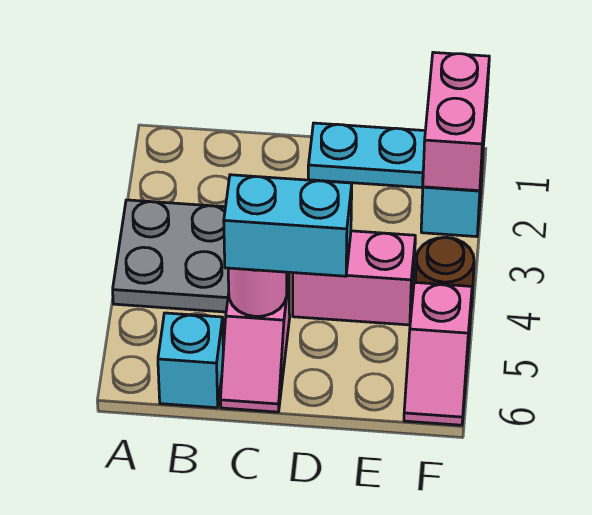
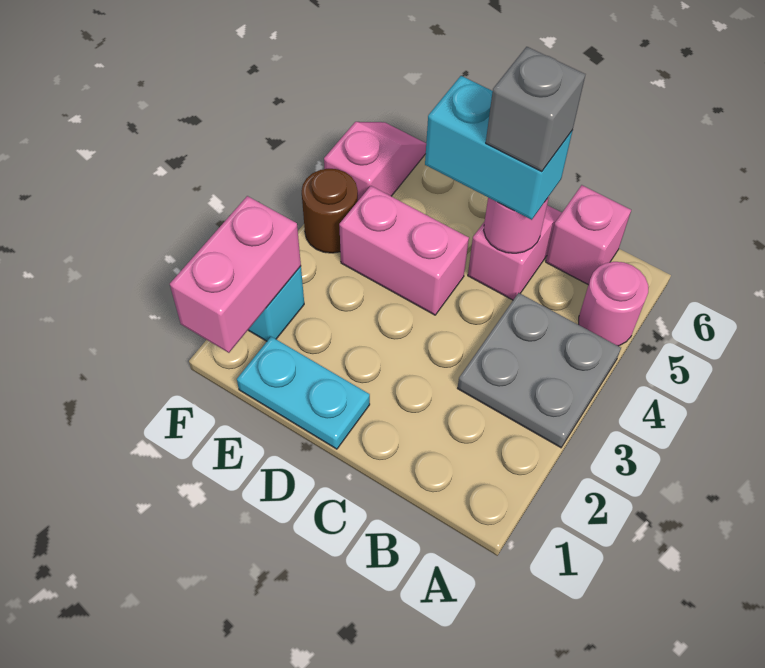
none -> pink 1x1 round brick [579,262,648,346]
cyan 1x1 brick [158,313,223,408] -> pink 1x1 brick [546,185,631,285]
none -> grey 1x1 brick [486,47,585,172]

